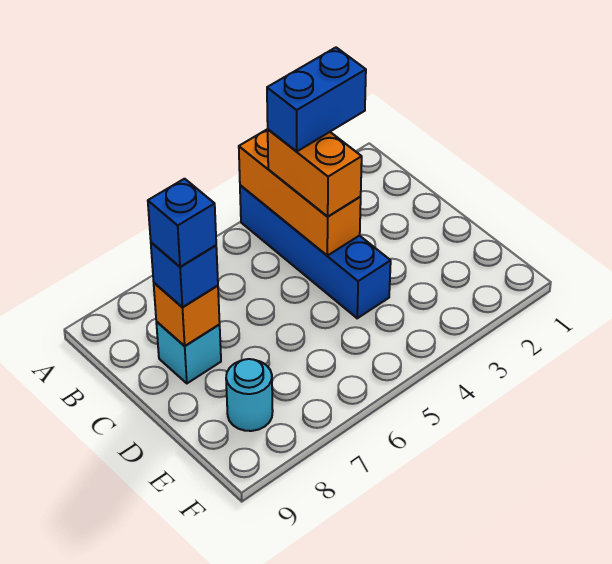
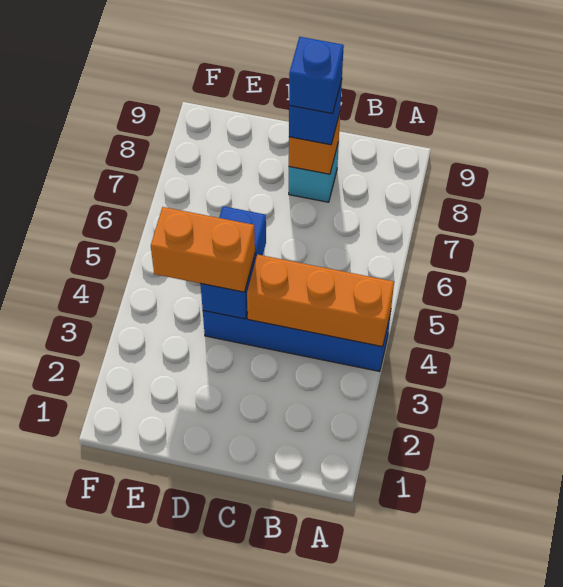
blue 1x2 brick [267,48,366,152] -> blue 1x2 brick moved to [201,206,266,319]
orange 1x2 brick [268,129,362,217] -> orange 1x2 brick moved to [151,207,255,292]
cyan 1x1 round brick [226,359,273,431] -> none

